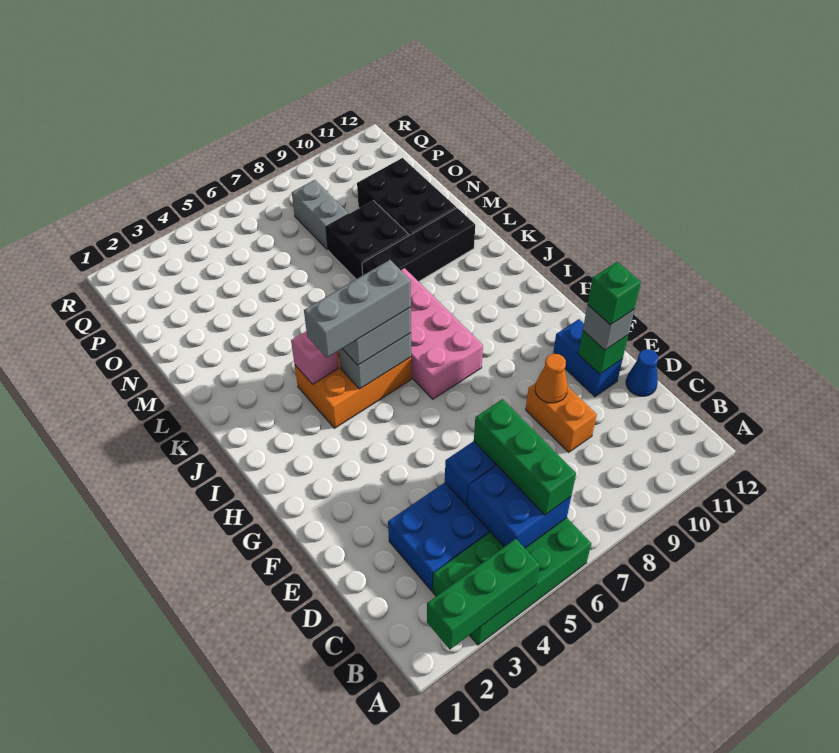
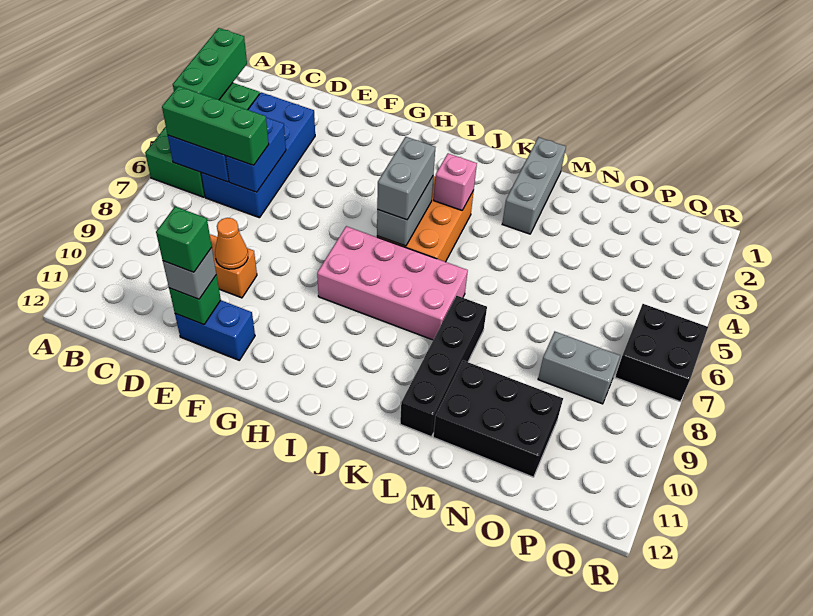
blue 1x1 cone [626,349,658,396] -> none
grey 1x3 brick [304,260,411,358] -> grey 1x3 brick moved to [502,137,566,234]
black 2x2 brick [326,200,409,279] -> black 2x2 brick moved to [615,304,708,401]

